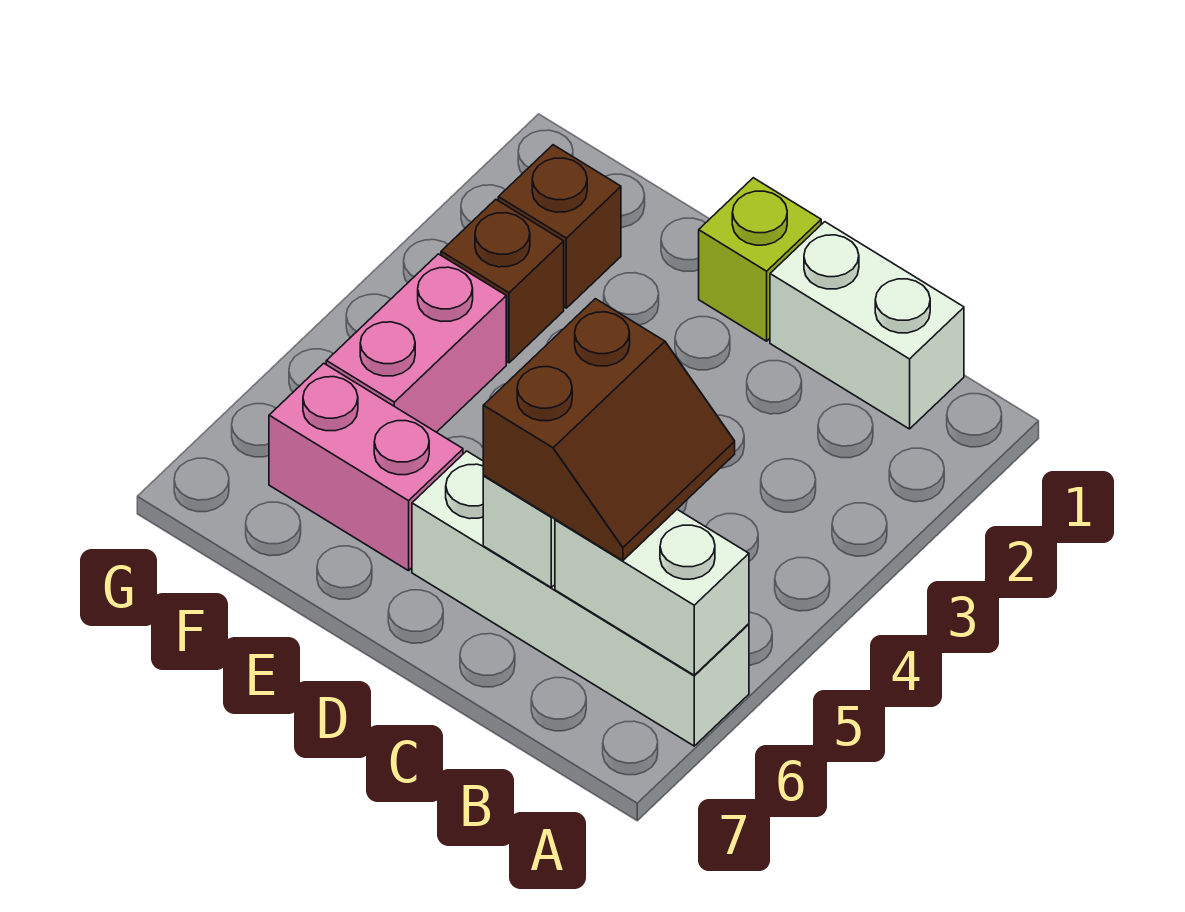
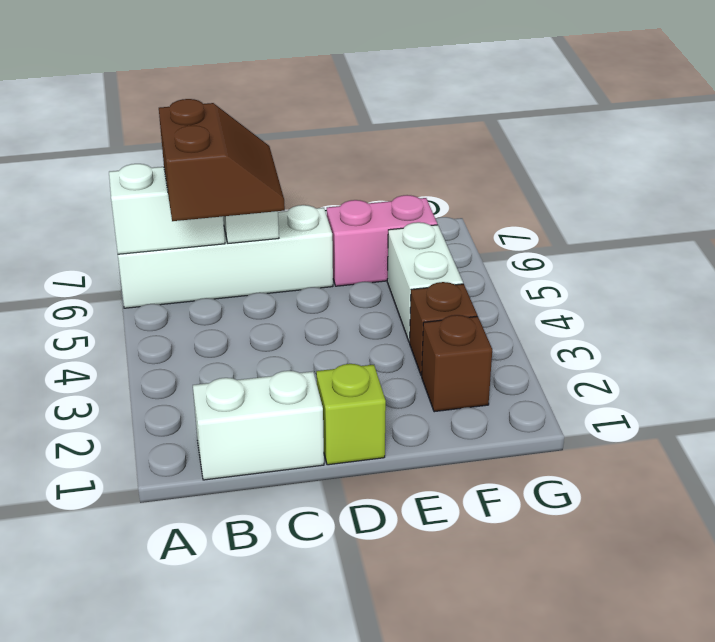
brown 2x2 slope [483,299,735,561] -> brown 2x2 slope turned to [159,99,285,221]
pink 1x2 brick [326,254,506,432] -> white 1x2 brick [387,222,463,342]

